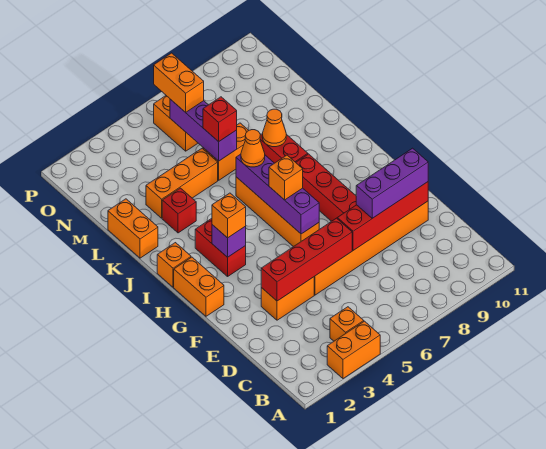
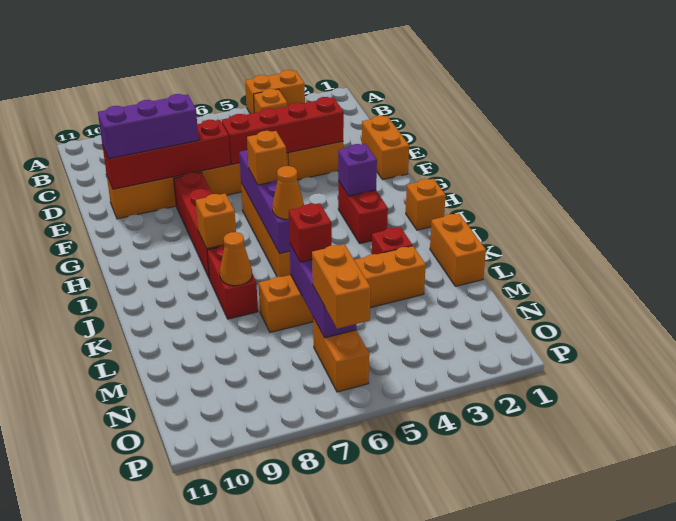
orange 1x2 brick [174,257,224,316] -> orange 1x2 brick moved to [362,116,409,180]
orange 1x1 brick [212,193,246,238] -> orange 1x1 brick moved to [196,193,236,249]

